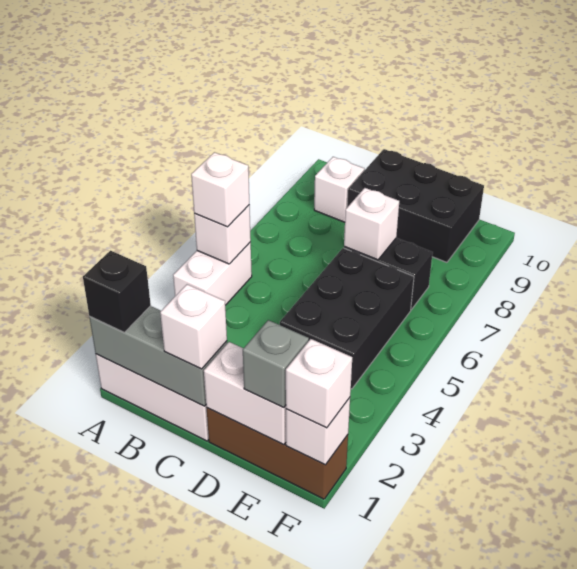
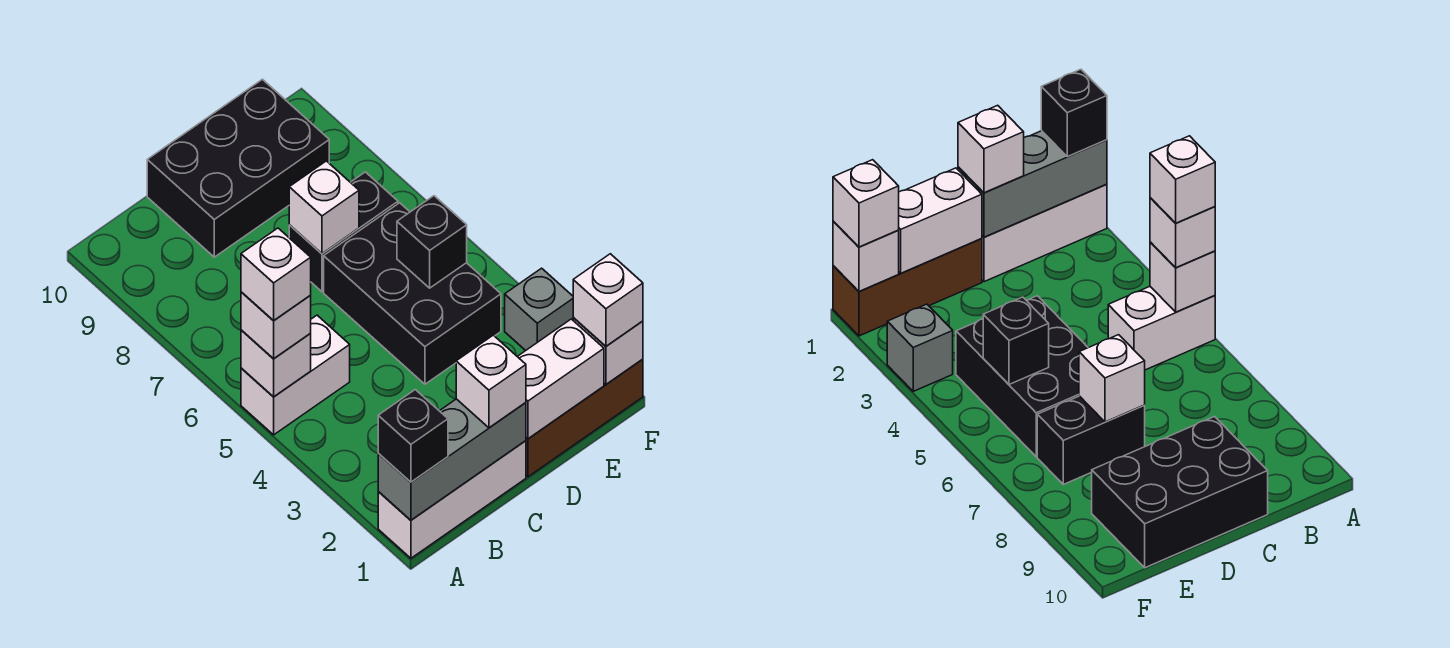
white 1x2 brick [173,242,252,305] -> white 1x2 brick turned to [241,315,350,435]
white 1x1 brick [314,157,364,222] -> white 1x1 brick moved to [241,228,311,321]
grey 1x1 brick [243,320,309,407] -> grey 1x1 brick moved to [505,268,573,351]
none -> black 1x1 brick [397,196,467,288]

